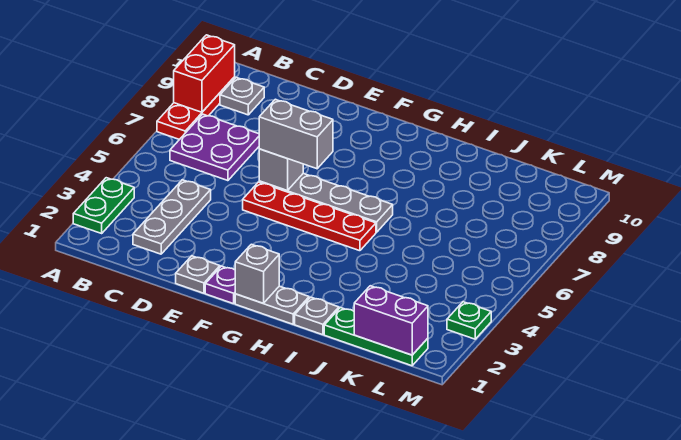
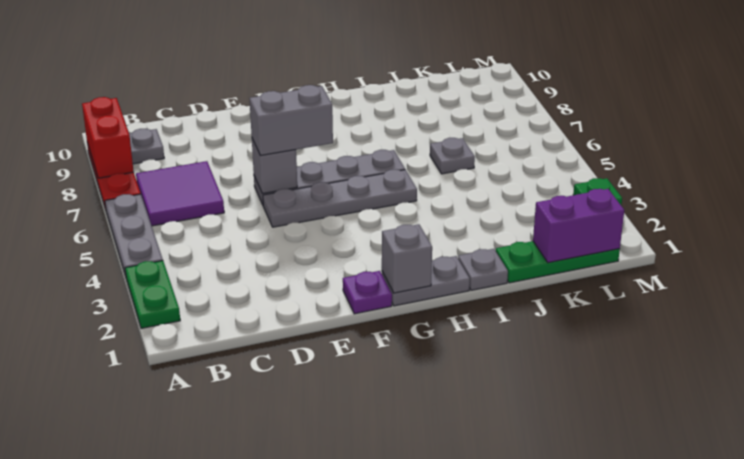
purple 2x2 plate [170,114,259,181] -> purple 2x2 tile [136,161,224,226]
grey 1x3 plate [133,180,211,254] -> grey 1x3 plate moved to [105,194,163,276]
grey 1x1 plate [176,256,220,293] -> grey 1x1 plate moved to [430,138,475,174]
red 1x4 plate [243,182,376,251] -> grey 1x4 plate [263,169,417,227]

